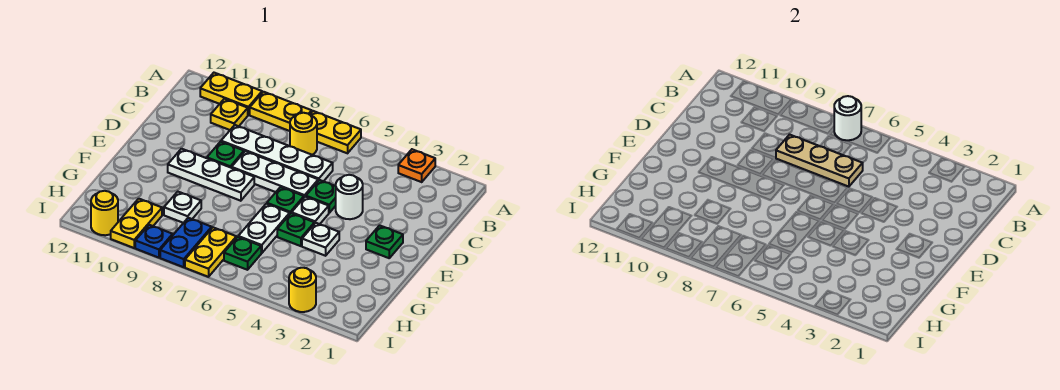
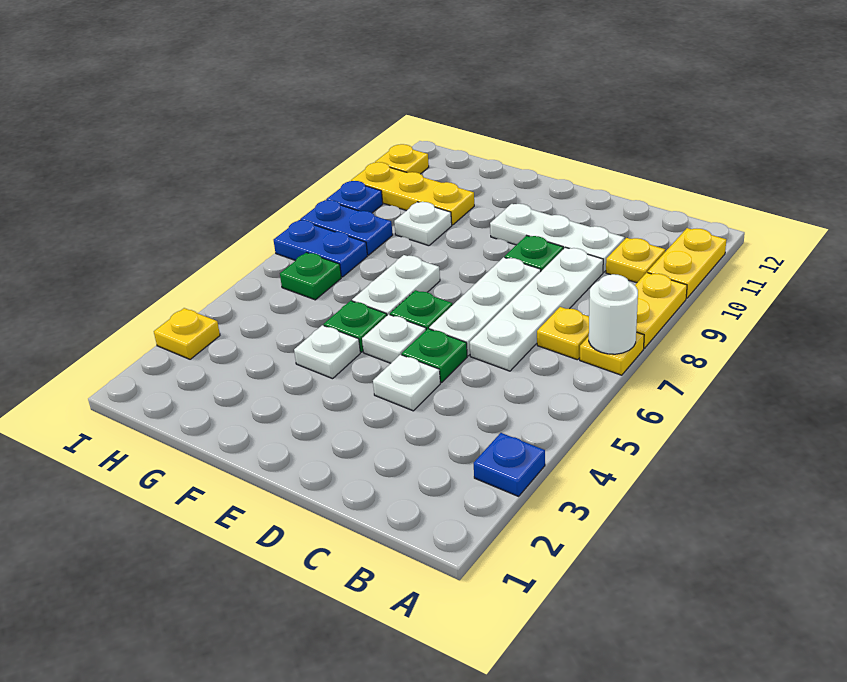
orange 1x1 plate [398,149,435,182] -> blue 1x1 plate [474,433,545,496]
yellow 1x2 plate [310,111,361,153] -> yellow 1x1 plate [580,332,644,375]
yellow 1x1 round brick [290,113,317,155] -> yellow 1x1 plate [537,307,589,360]
tan 1x3 plate [776,135,863,187] -> none
white 1x1 round brick [336,175,363,219] -> white 1x1 plate [373,355,440,411]
green 1x1 plate [366,225,403,258] -> none
white 1x3 plate [168,149,254,201] -> white 1x3 plate turned to [490,204,624,272]
white 1x2 plate [238,204,290,253] -> white 1x2 plate turned to [352,255,440,315]
yellow 1x2 plate [185,227,236,277] -> blue 1x2 plate [274,220,367,277]
yellow 1x2 plate [111,199,162,248] -> yellow 1x3 plate [351,162,474,225]
yellow 1x1 round brick [289,268,316,312] -> yellow 1x1 plate [154,308,220,359]
yellow 1x1 round brick [91,191,118,235] -> yellow 1x1 plate [375,144,429,174]

